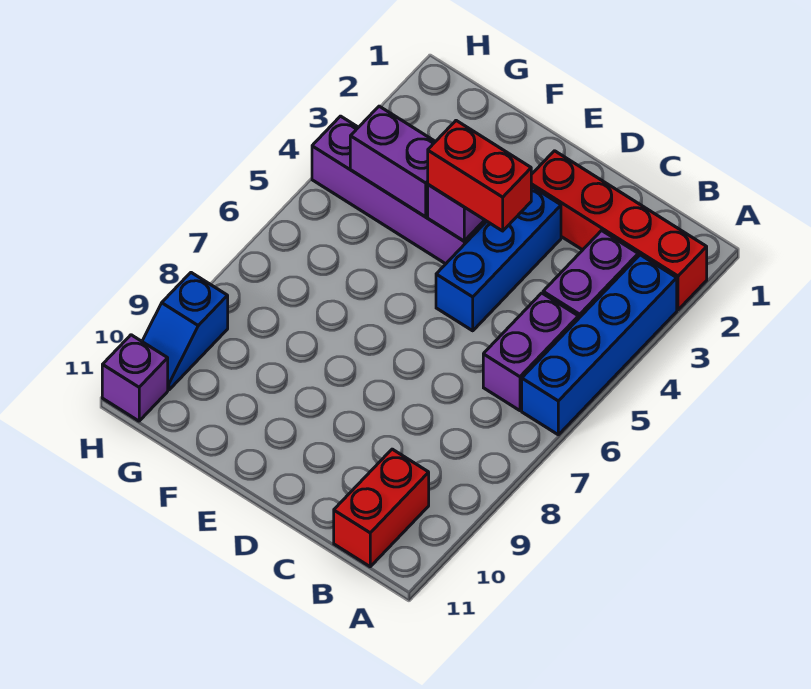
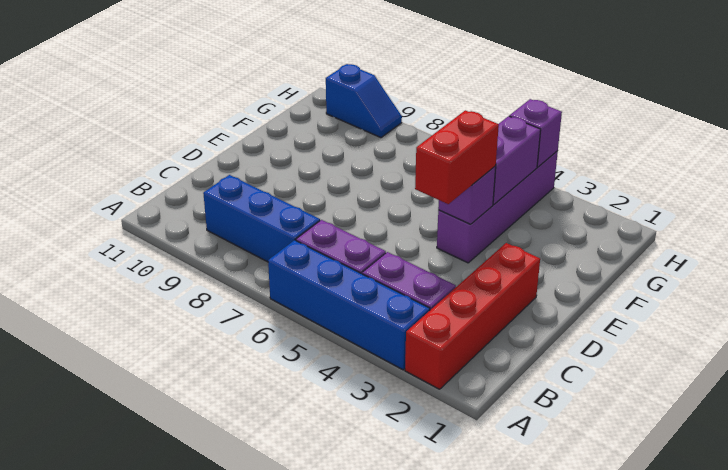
red 1x2 brick [334,449,429,567] -> none
blue 1x3 brick [436,186,561,331] -> blue 1x3 brick moved to [203,175,320,262]
blue 1x2 slope [142,273,228,390] -> blue 1x2 slope turned to [326,64,402,138]
purple 1x1 brick [102,335,168,421] -> purple 1x1 brick moved to [510,99,562,167]

